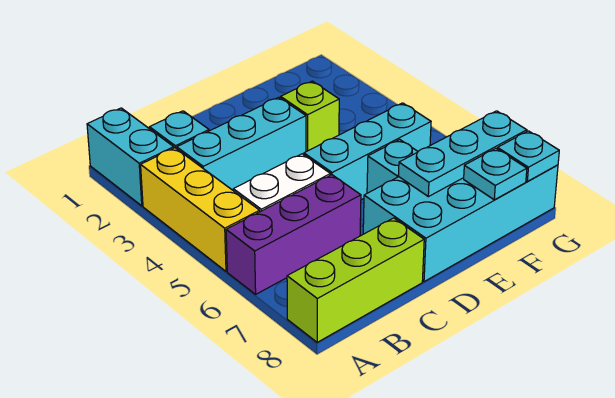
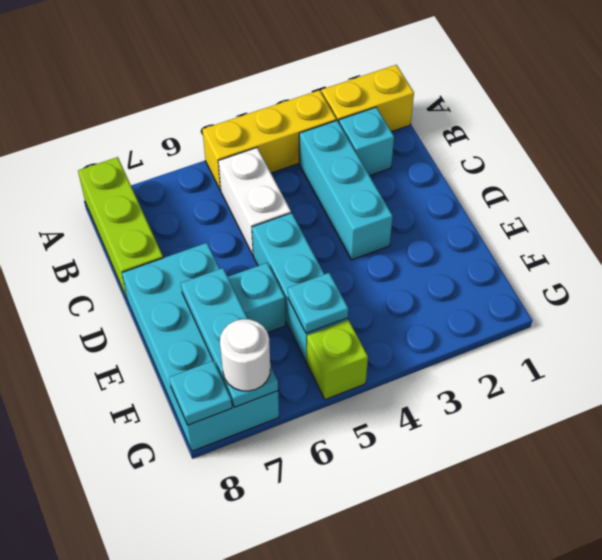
cyan 1x2 brick [87,108,174,206] -> yellow 1x2 brick [322,65,414,132]
purple 1x3 brick [226,175,361,294] -> none
lime 1x1 brick [281,81,339,152] -> lime 1x1 brick moved to [307,320,368,400]
cyan 1x1 plate [464,148,527,200] -> cyan 1x1 plate moved to [288,273,348,333]
none -> white 1x1 round brick [220,319,270,391]

